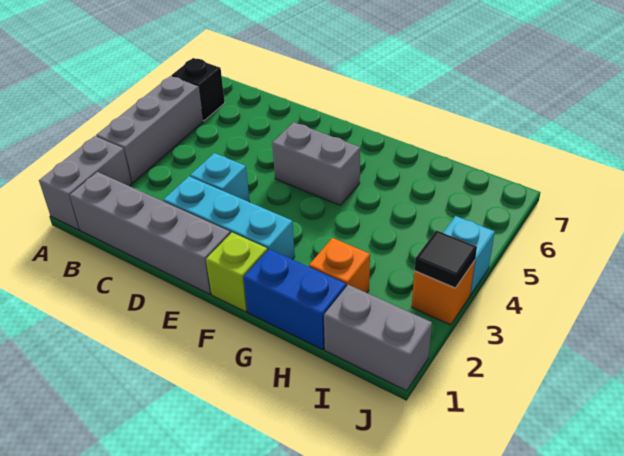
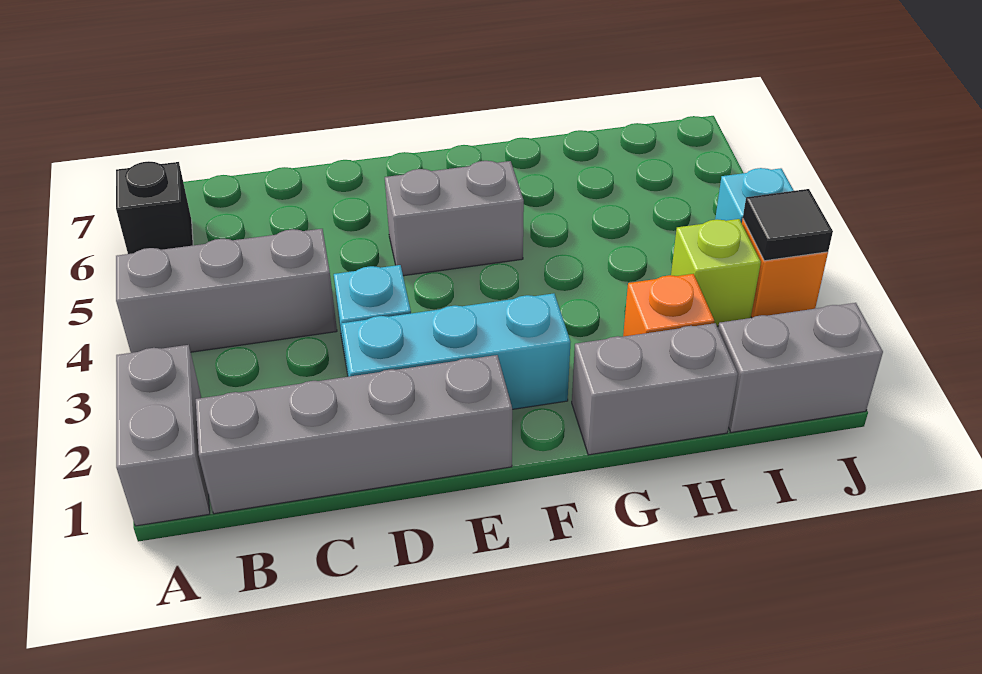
grey 1x3 brick [96,76,203,183] -> grey 1x3 brick turned to [116,229,337,353]
lime 1x1 brick [206,233,267,312] -> lime 1x1 brick moved to [671,219,761,326]
blue 1x2 brick [243,249,346,350] -> grey 1x2 brick [572,323,738,455]

